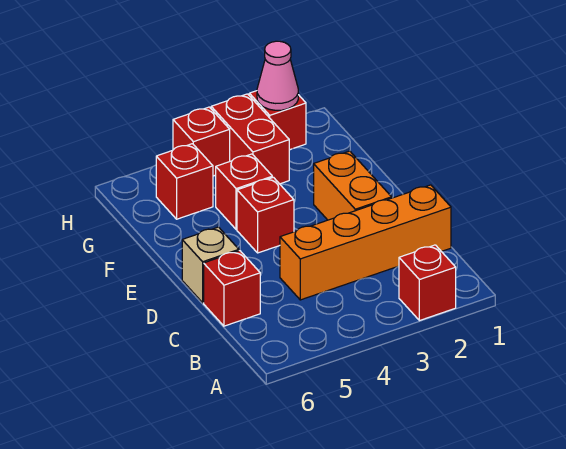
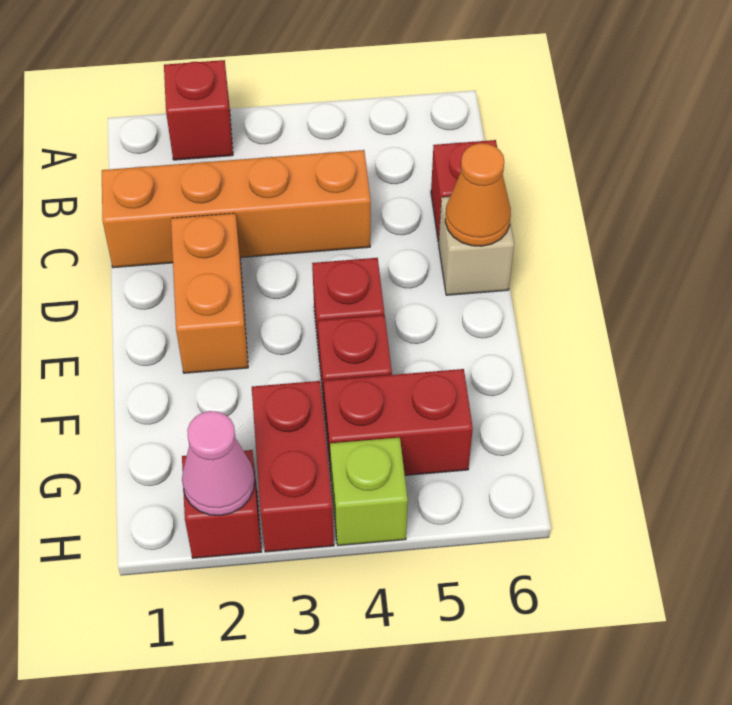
none -> orange 1x1 cone [445,143,511,246]
red 1x1 brick [156,144,213,219] -> red 1x2 brick [324,369,473,475]
red 1x1 brick [173,107,230,176] -> lime 1x1 brick [330,438,408,545]

